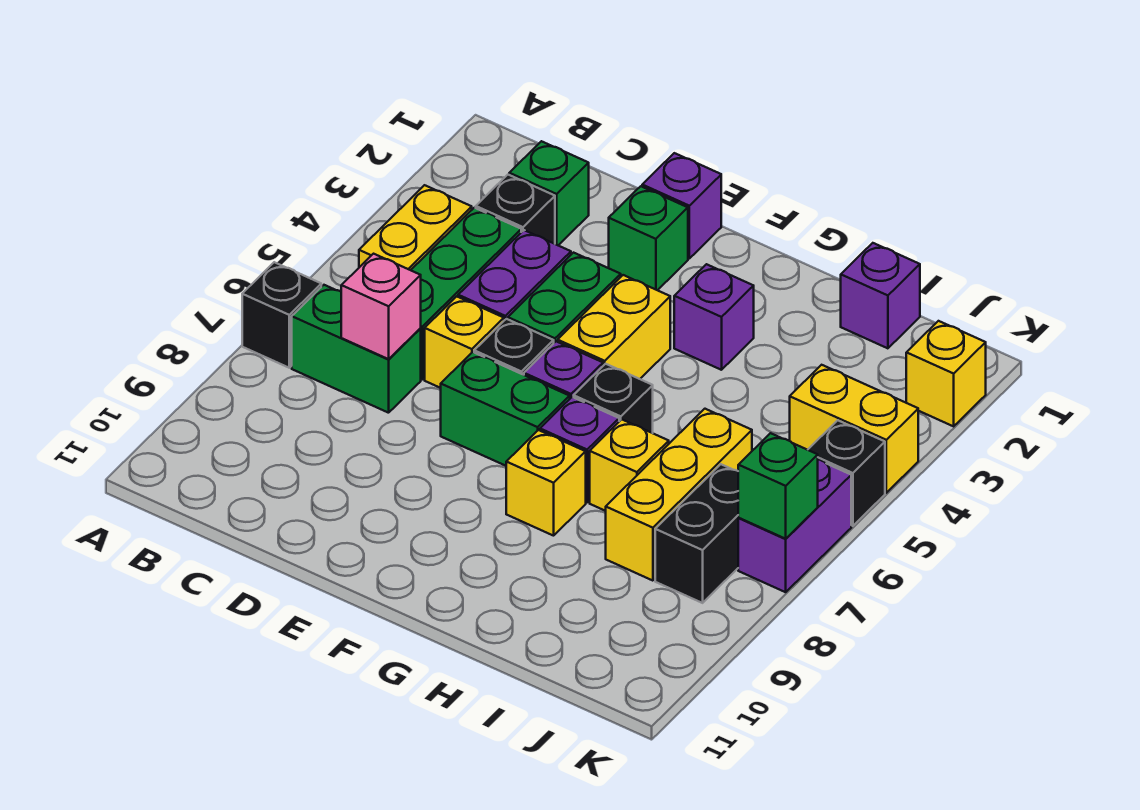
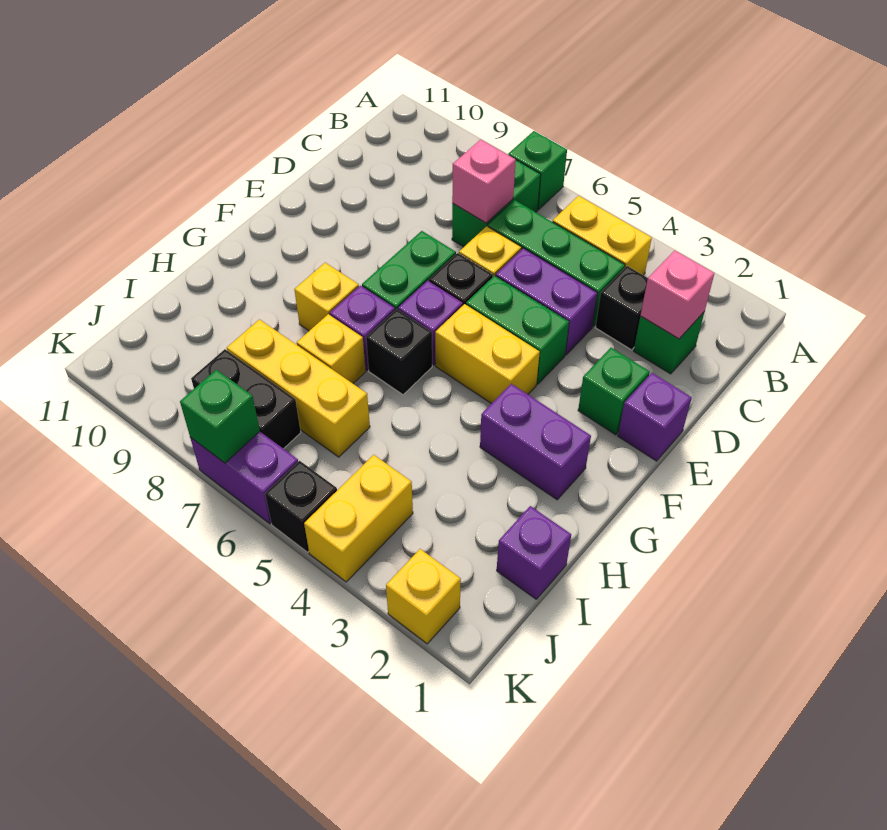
black 1x1 brick [242,262,321,368] -> green 1x1 brick [508,131,567,209]
none -> pink 1x1 brick [640,250,714,339]
purple 1x1 brick [674,264,754,370] -> purple 1x2 brick [480,384,591,500]

